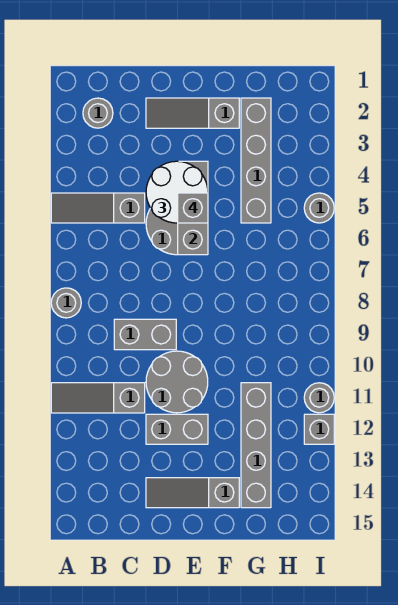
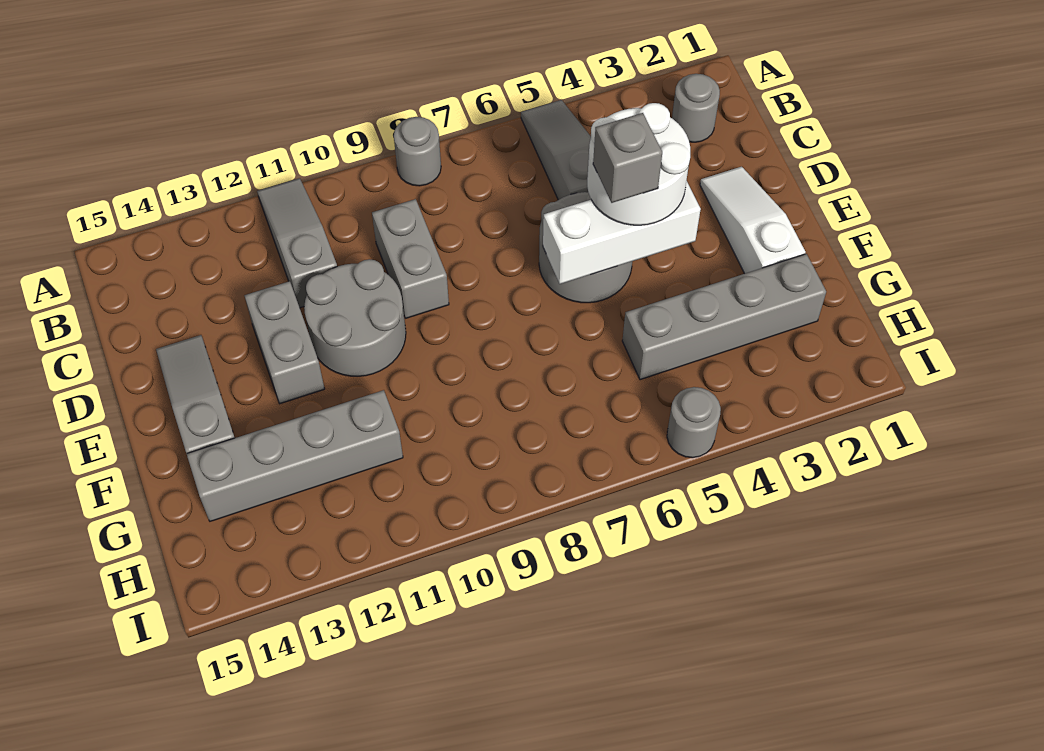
grey 1x3 slope [146,98,239,128] -> white 1x3 slope [700,167,805,274]
grey 1x3 brick [178,161,208,255] -> white 1x3 brick [543,181,701,284]
grey 1x1 round brick [304,383,334,413] -> none
grey 1x1 brick [304,414,334,444] -> none

